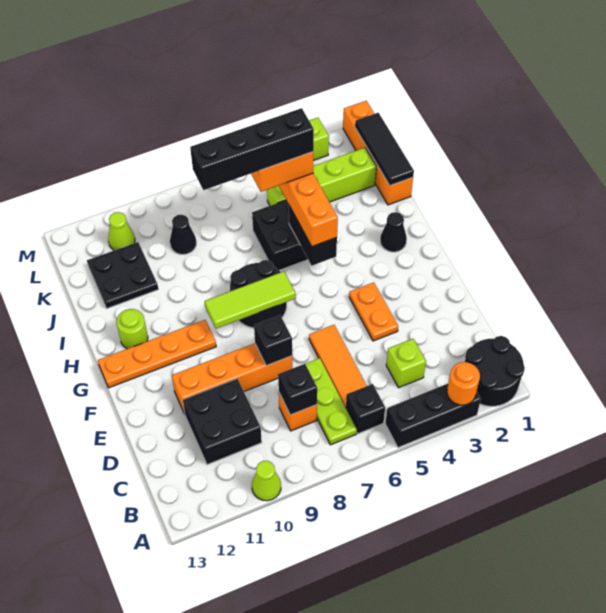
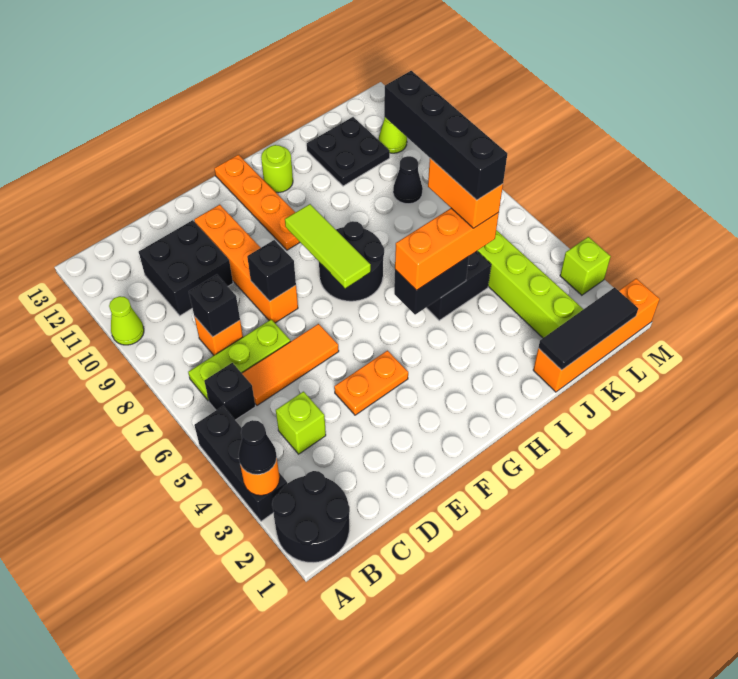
black 1x1 cone [380,212,407,252] -> black 1x1 cone moved to [239,420,277,475]

